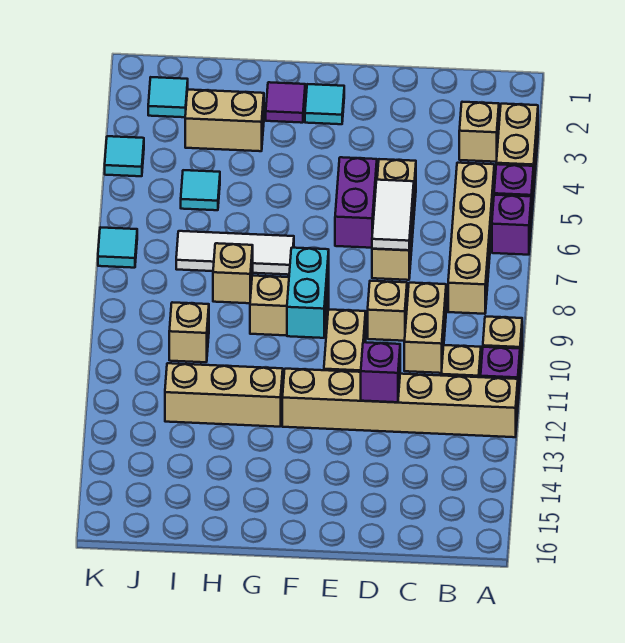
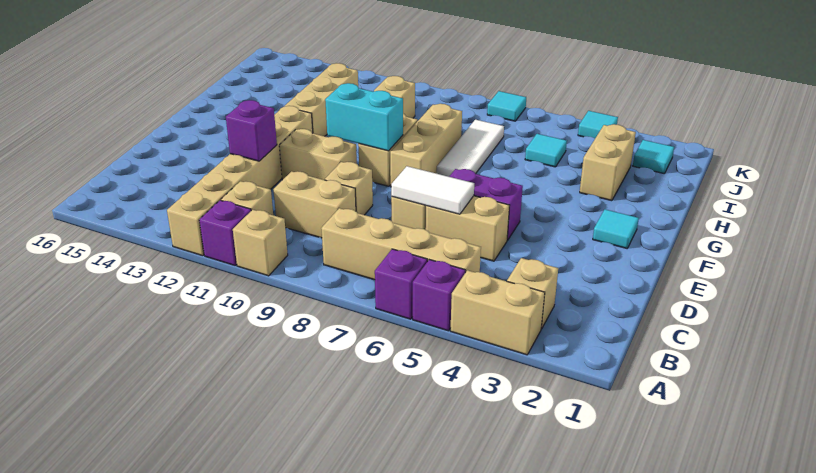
purple 1x1 tile [266,82,305,123] -> none
tan 1x1 brick [213,243,253,303] -> tan 1x3 brick [390,104,462,184]

